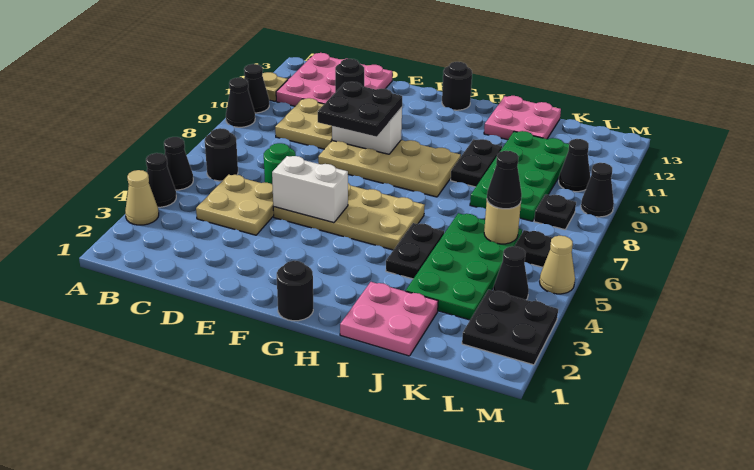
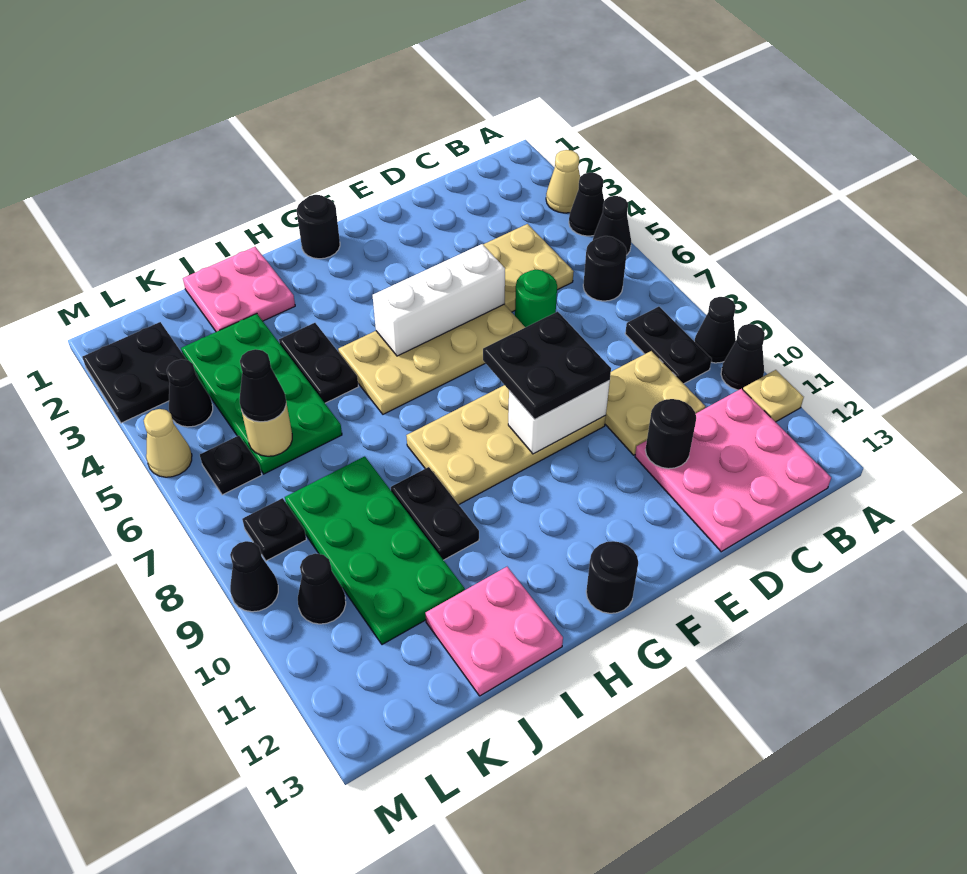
none -> black 1x2 plate [625,307,712,384]
white 1x2 brick [272,156,348,223] -> white 1x3 brick [373,244,505,356]

